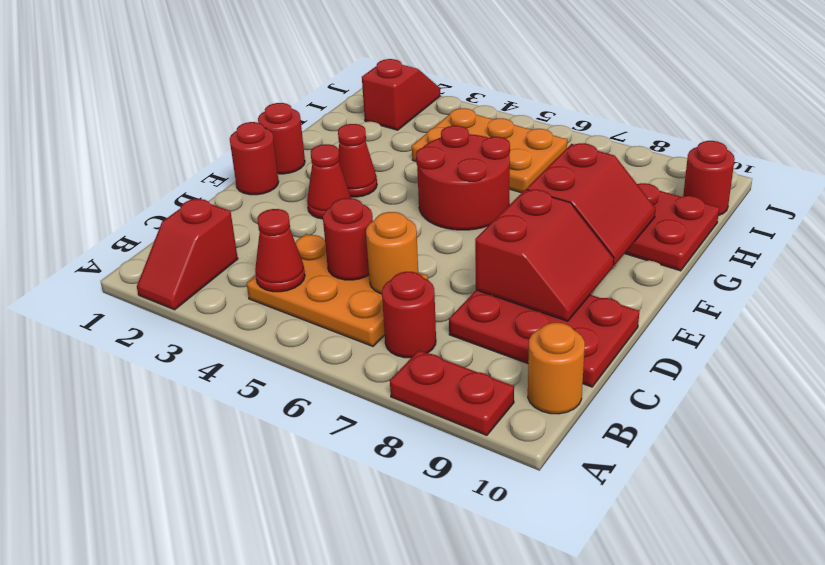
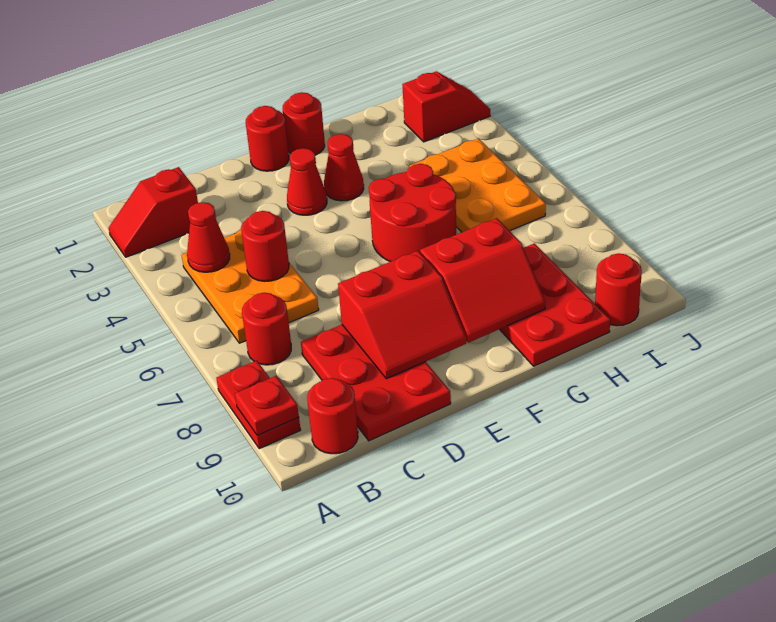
none -> red 1x1 plate [235,376,299,435]
orange 1x1 round brick [528,323,585,414] -> red 1x1 round brick [307,378,358,454]
orange 1x1 round brick [366,212,418,294] -> none

